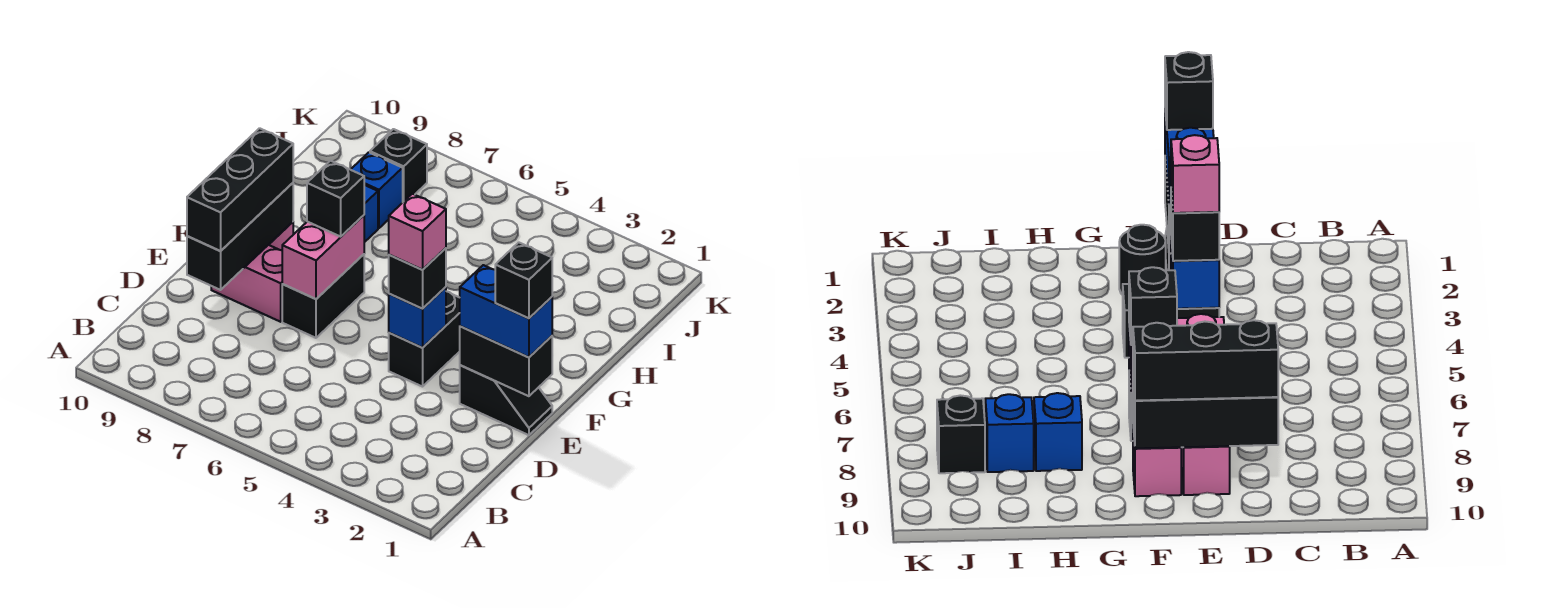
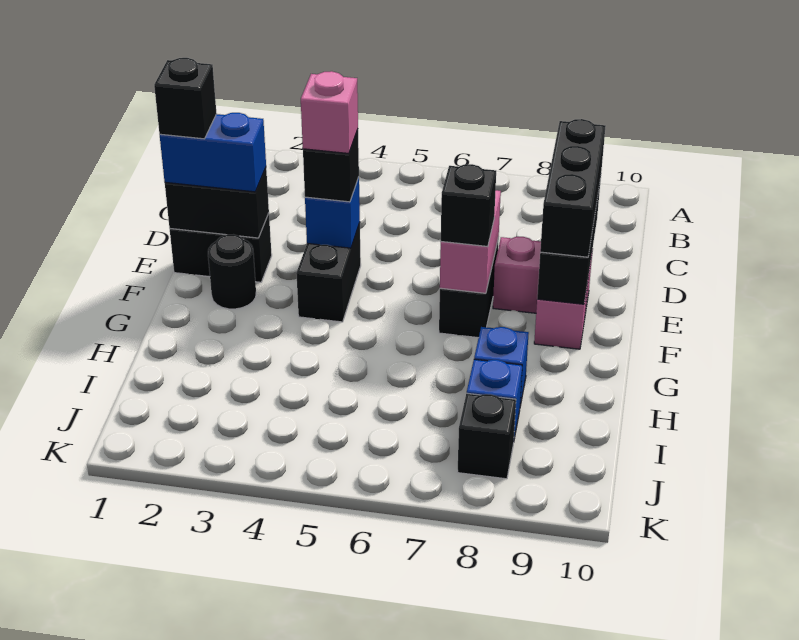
black 1x2 slope [460,365,552,435] -> black 1x2 brick [170,213,272,282]

